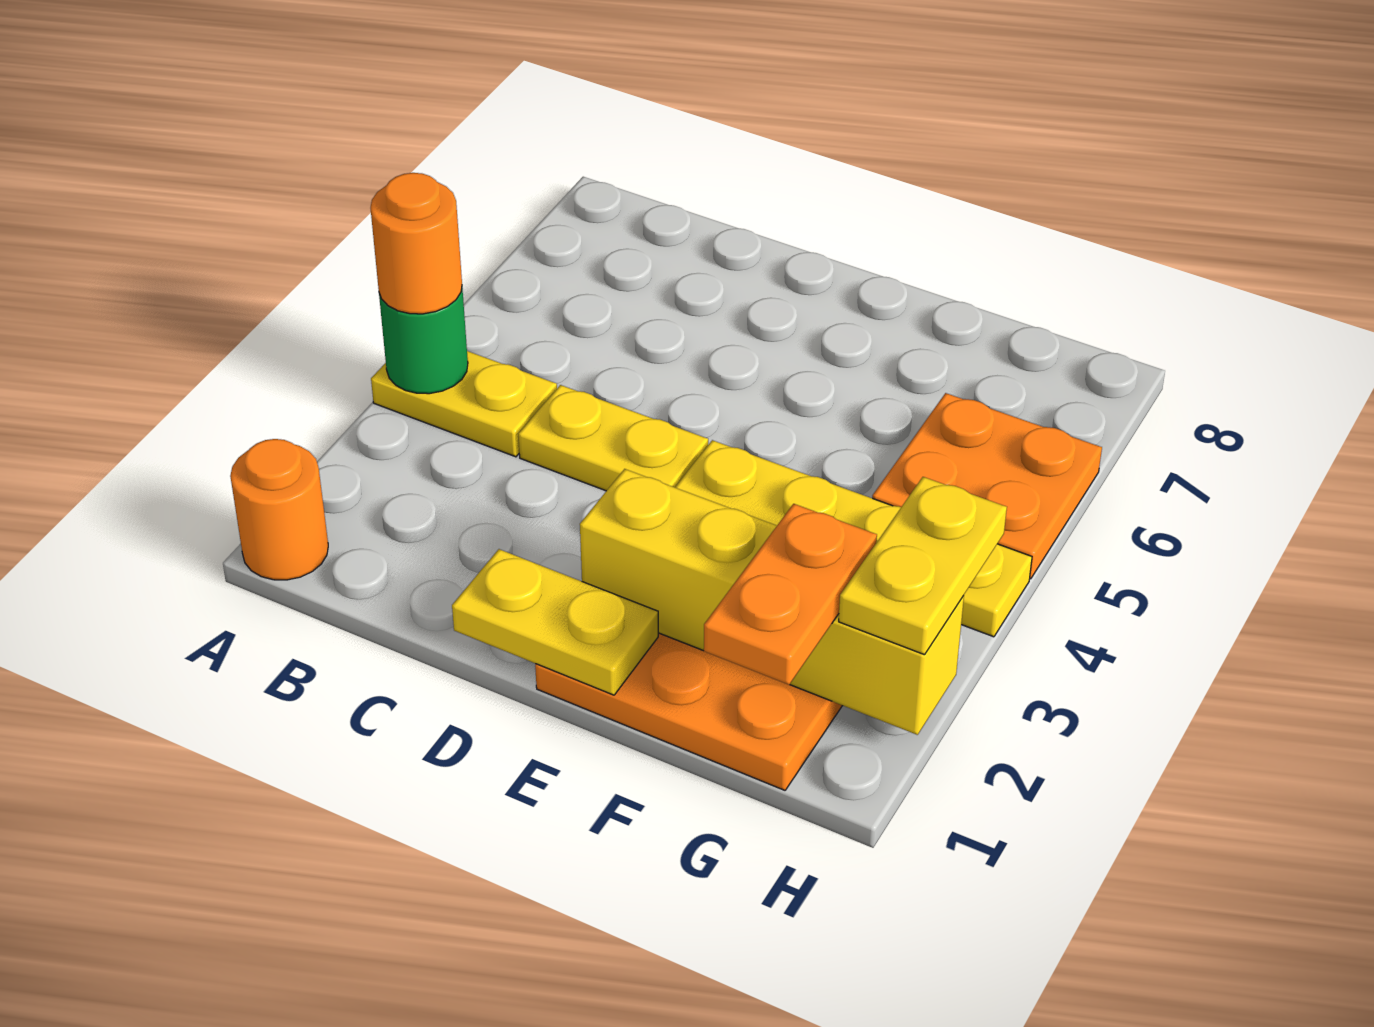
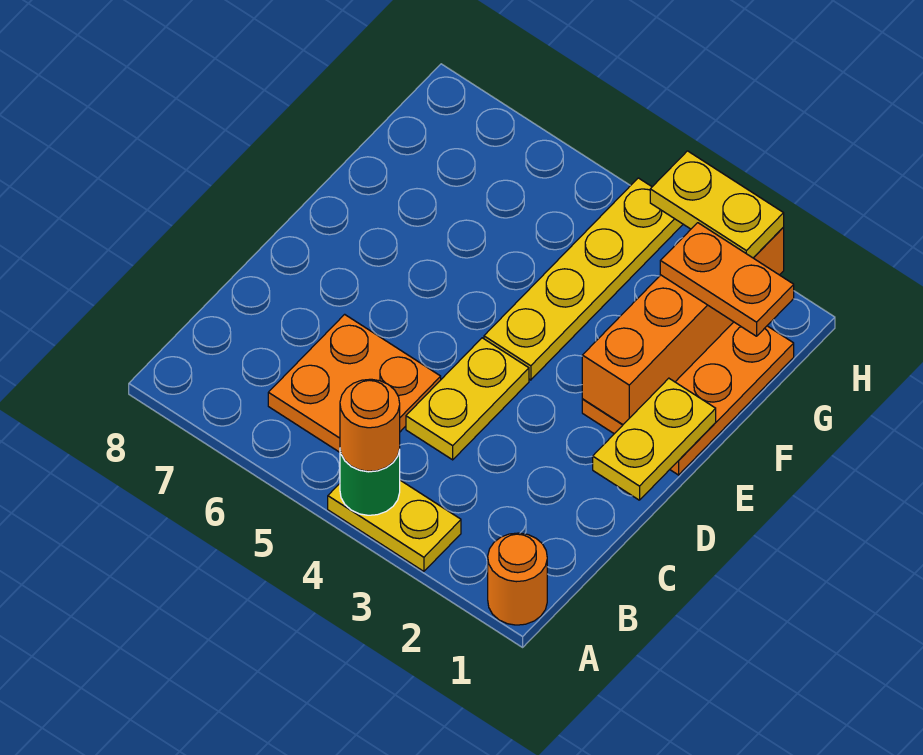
yellow 1x2 plate [371,351,557,457] -> yellow 1x2 plate turned to [328,480,461,571]
yellow 1x4 brick [580,469,964,735] -> orange 1x4 brick [582,228,784,424]
orange 2x2 plate [872,393,1102,579] -> orange 2x2 plate moved to [268,314,441,452]

